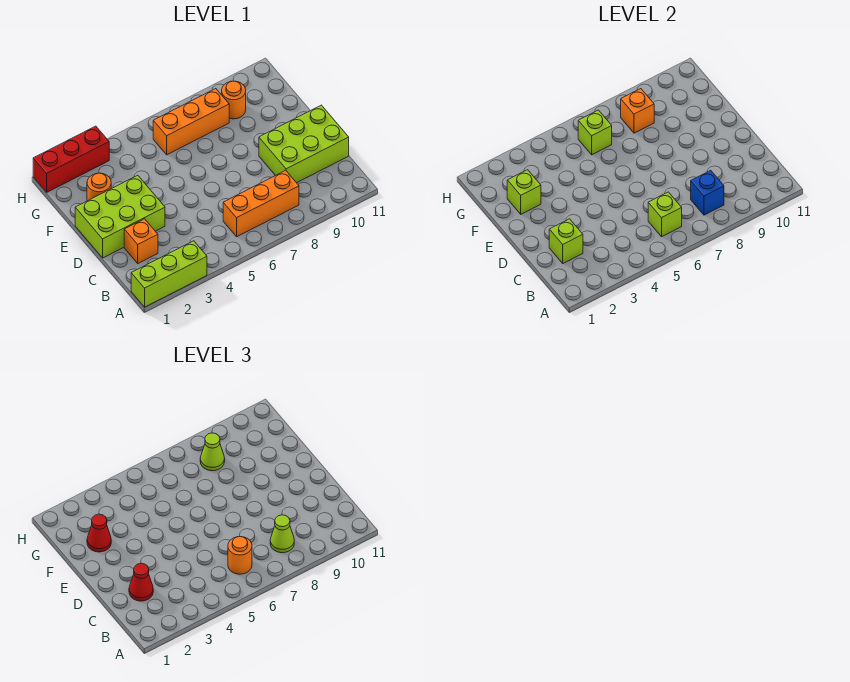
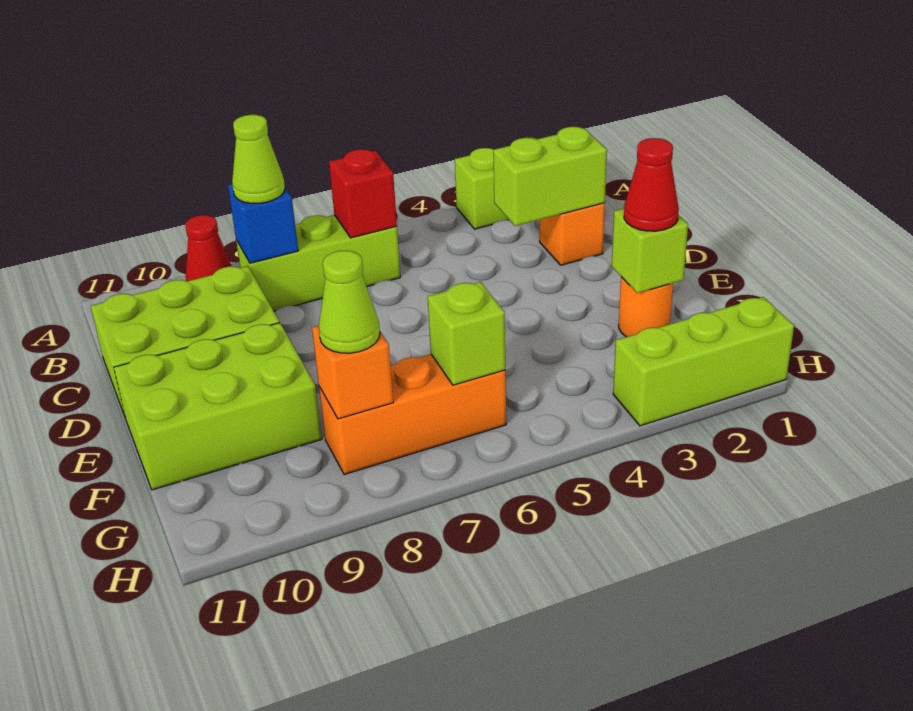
orange 1x3 brick [223,170,299,237] -> lime 1x3 brick [236,215,400,311]
lime 1x1 brick [648,192,682,237] -> red 1x1 brick [329,149,397,238]
orange 1x1 round brick [228,537,252,574] -> none
lime 1x1 brick [549,219,583,263] -> lime 1x2 brick [493,127,607,226]
red 1x1 cone [129,563,153,601] -> red 1x1 cone moved to [185,215,232,281]
lime 2x3 brick [75,175,165,258] -> lime 2x3 brick moved to [114,323,322,490]
orange 1x1 round brick [222,81,246,119] -> none
red 1x3 brick [33,126,109,192] -> lime 1x3 brick [613,297,794,426]

